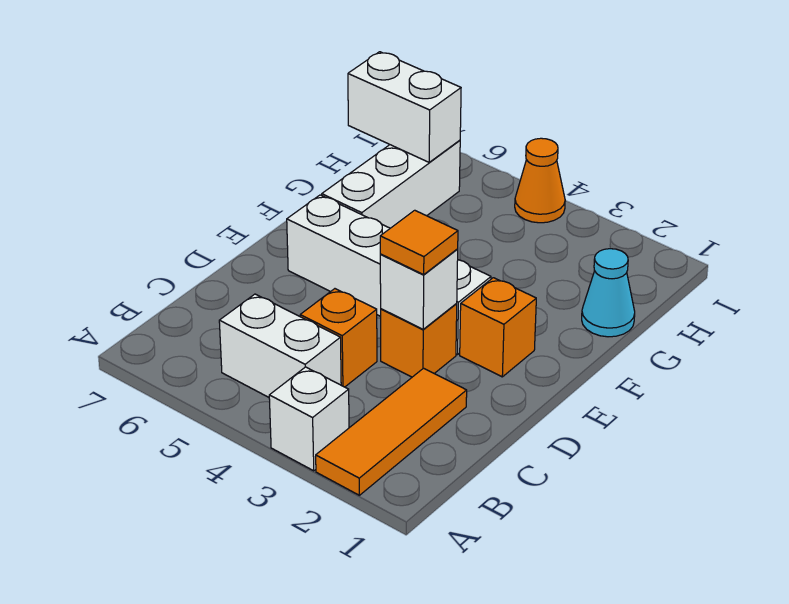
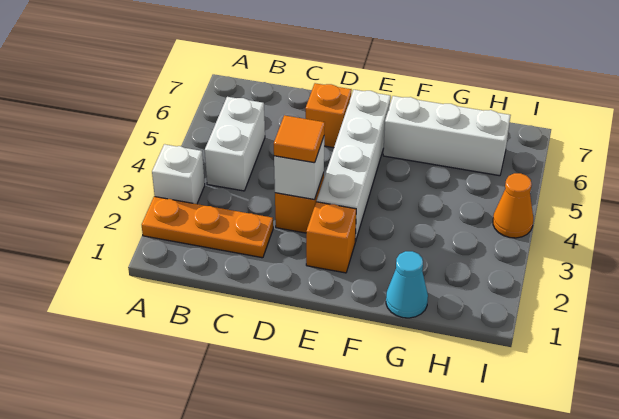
orange 1x3 tile [316,368,467,495] -> orange 1x3 plate [142,196,273,258]
orange 1x1 brick [300,289,377,387] -> orange 1x1 brick moved to [305,83,352,148]
white 1x2 brick [348,52,461,162] -> none

